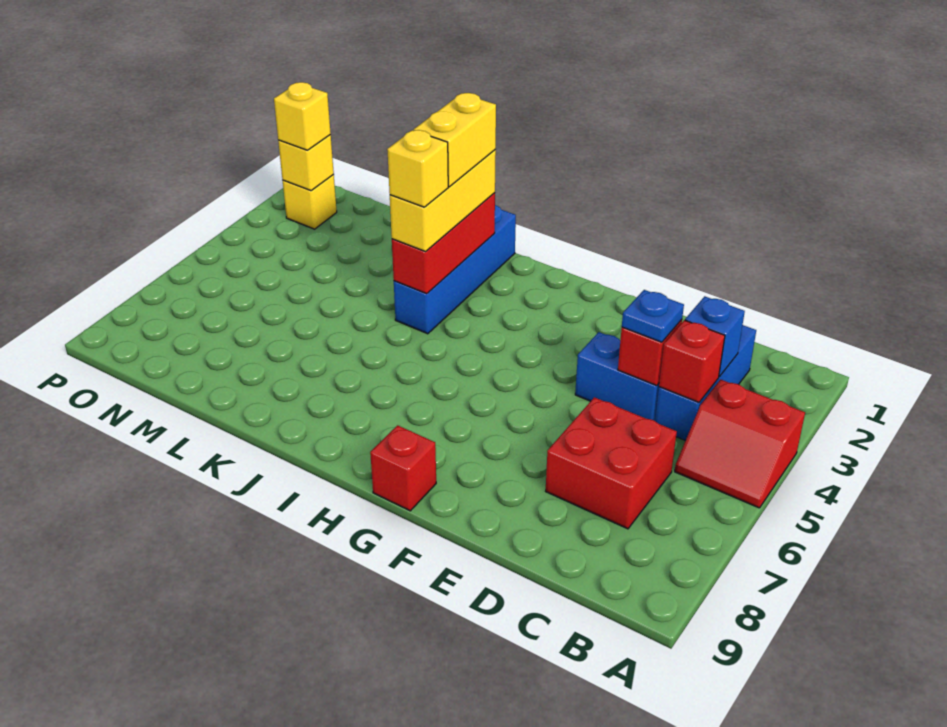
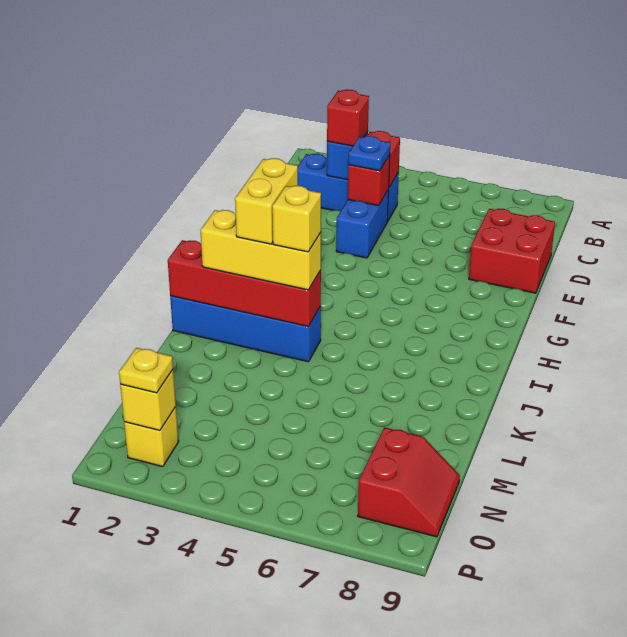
red 2x2 slope [675,379,805,508] -> red 2x2 slope moved to [358,427,460,537]
red 2x2 brick [546,397,677,529] -> red 2x2 brick moved to [469,209,555,293]
red 1x1 brick [370,425,436,511] -> red 1x1 brick moved to [327,89,369,146]
red 1x3 brick [392,193,495,294] -> red 1x4 brick [168,240,321,326]
yellow 1x2 brick [414,93,496,187] -> yellow 1x2 brick turned to [235,158,298,244]
yellow 1x1 brick [274,82,331,150] -> yellow 1x1 plate [119,348,173,393]

